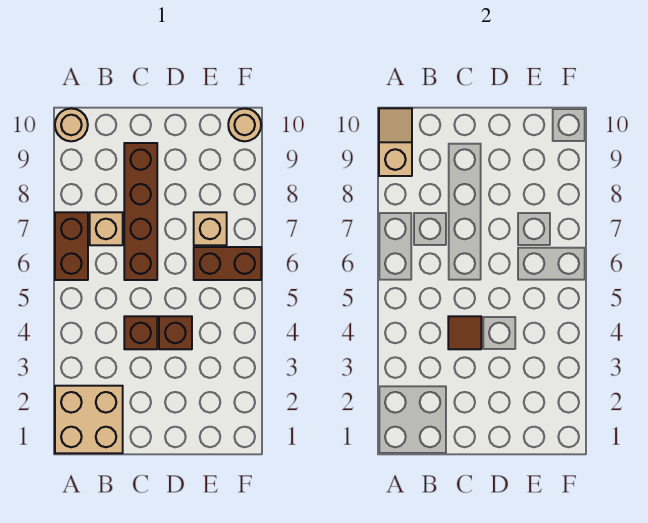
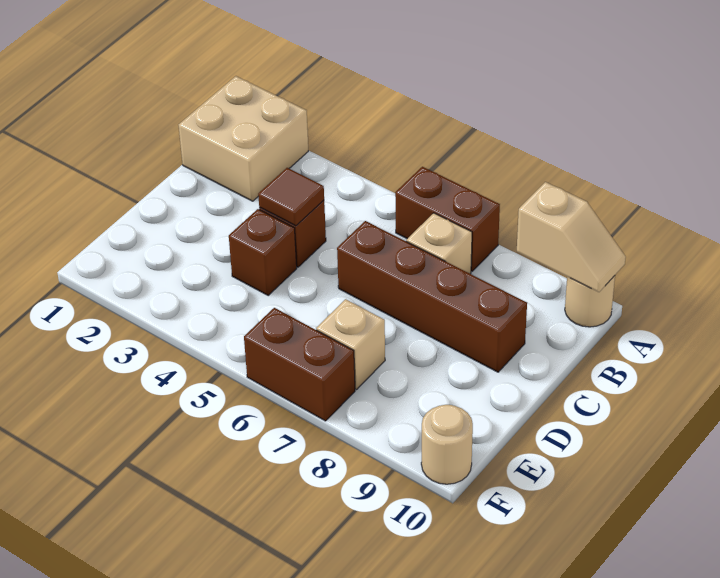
brown 1x2 brick [194,247,261,280] -> brown 1x2 brick turned to [244,308,355,421]

